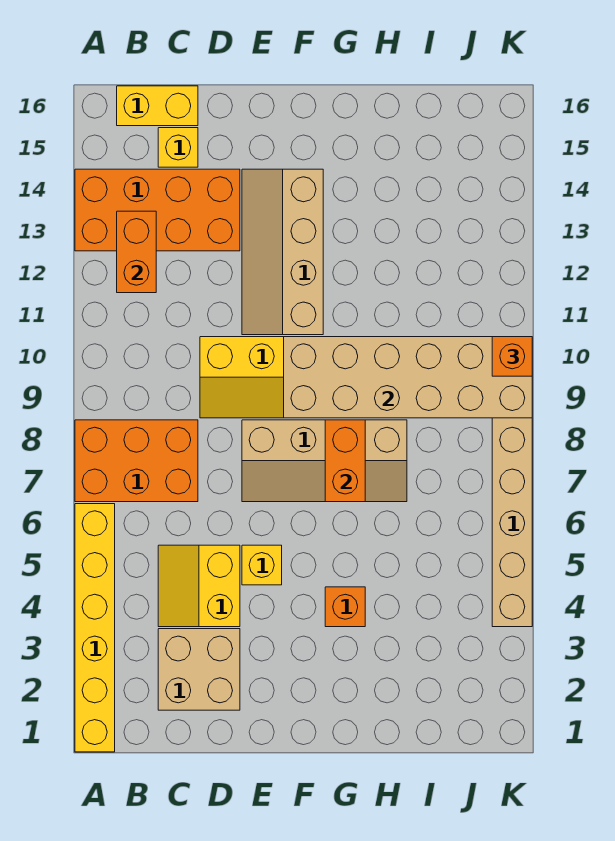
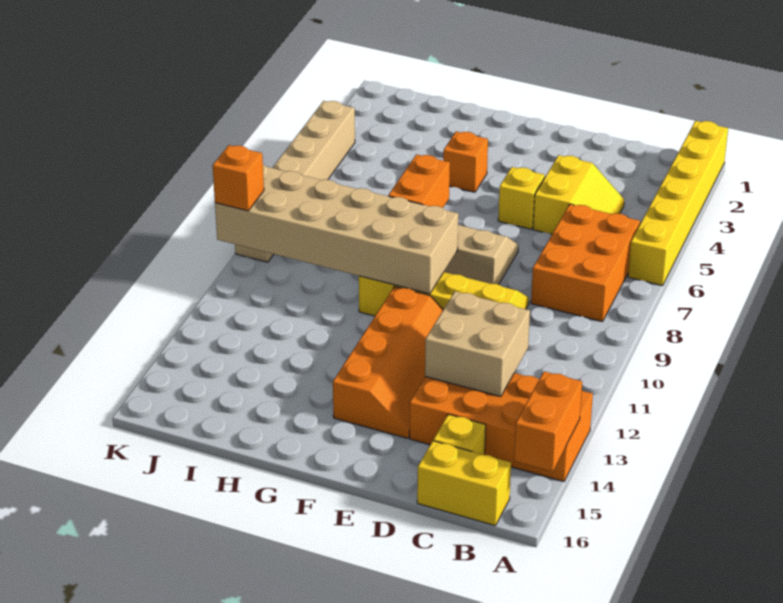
orange 2x3 brick [75,420,198,502] -> orange 2x3 brick turned to [531,204,640,322]
orange 1x2 brick [117,211,156,293] -> orange 1x2 brick moved to [514,371,582,472]
tan 2x2 brick [158,629,240,710] -> tan 2x2 brick moved to [425,291,530,397]
tan 2x4 slope [242,169,323,335] -> orange 2x4 slope [333,287,443,438]

